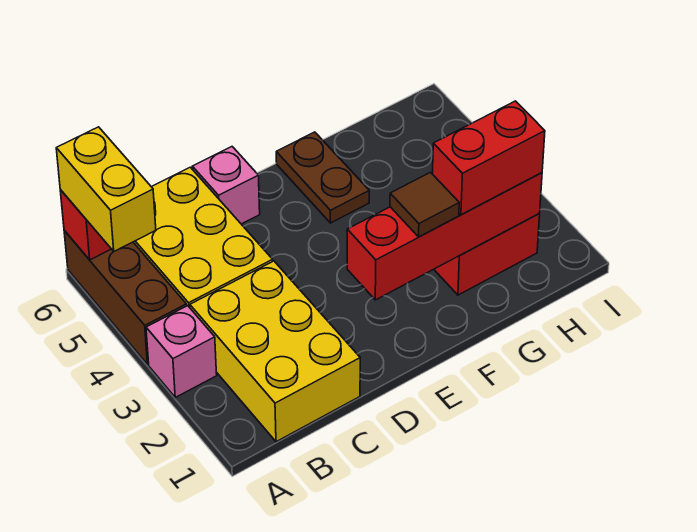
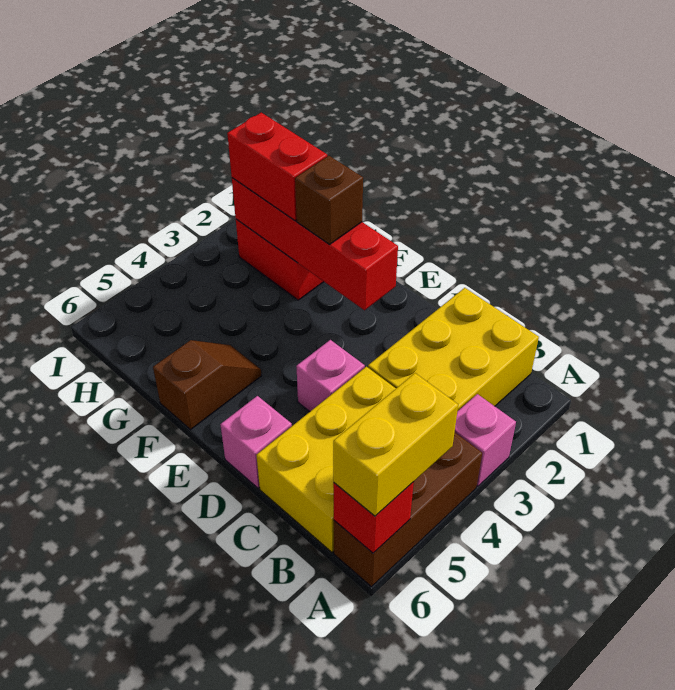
none -> pink 1x1 brick [296,340,365,412]
brown 1x1 tile [390,172,459,237] -> brown 1x1 brick [295,156,363,245]
brown 1x2 plate [276,132,369,223] -> brown 1x2 slope [153,340,262,429]

